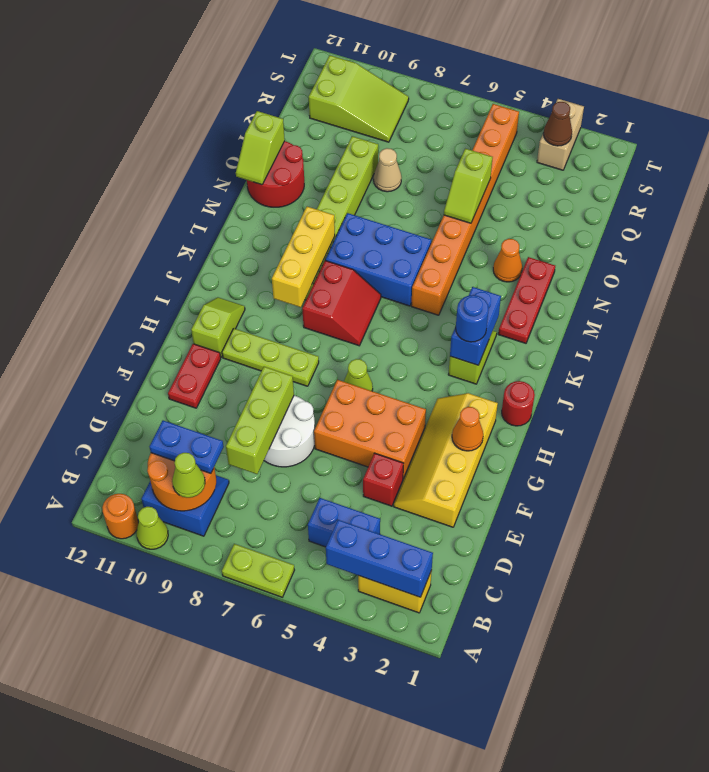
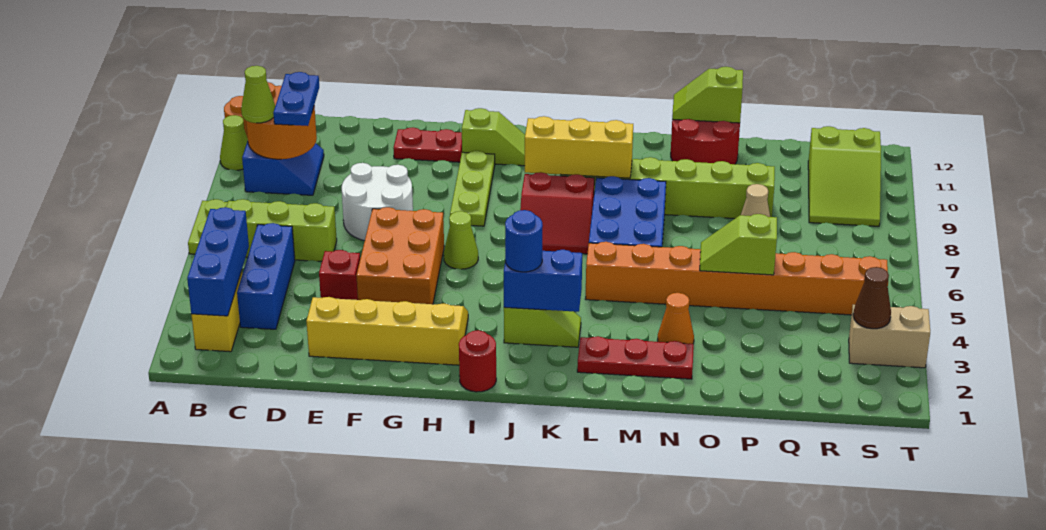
blue 1x2 brick [308,498,380,547] -> blue 1x3 brick [237,223,295,329]
lime 1x3 brick [226,366,294,474] -> lime 1x3 brick moved to [226,199,337,261]
orange 1x1 cone [452,407,483,451] -> none

